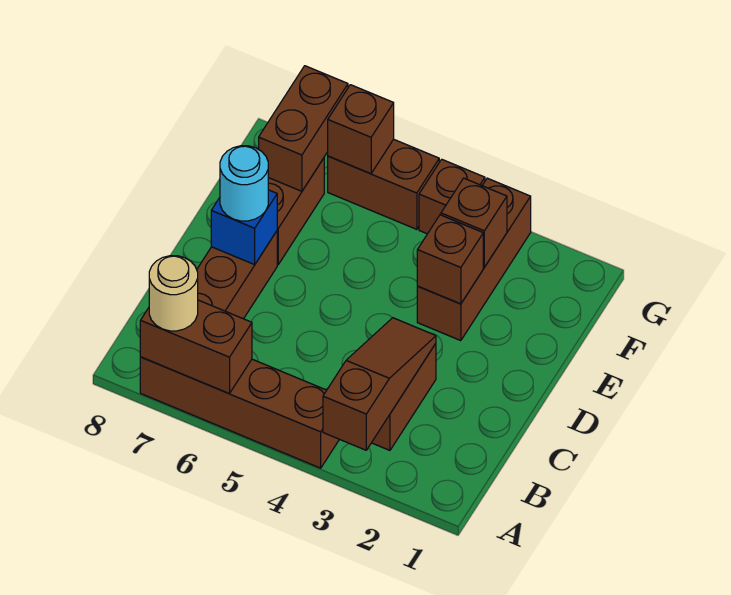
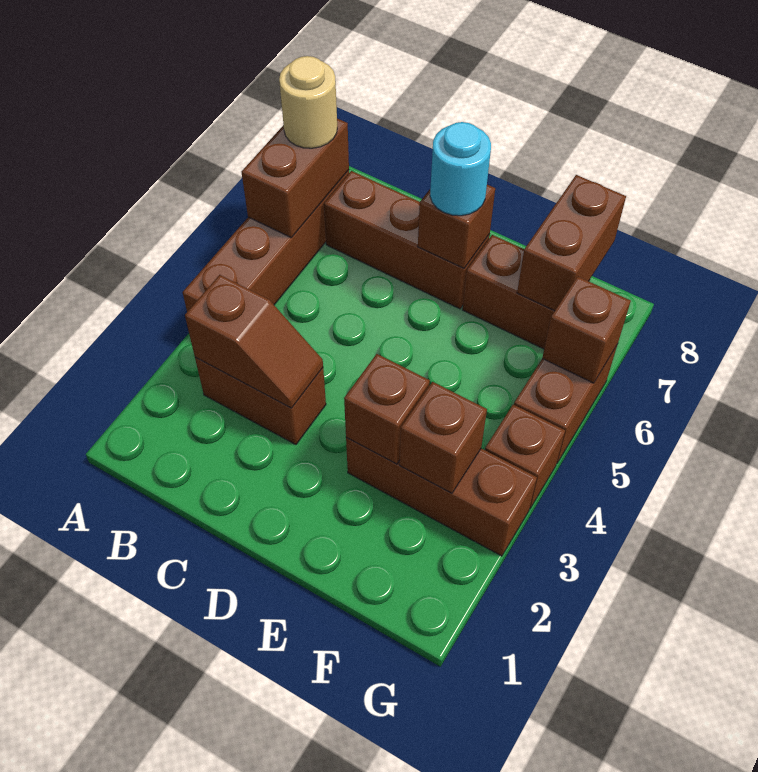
brown 1x3 slope [323,318,436,450] -> brown 1x2 slope [185,275,323,408]
blue 1x1 brick [211,190,277,265] -> brown 1x1 brick [418,185,495,268]
brown 1x2 brick [259,66,348,191] -> brown 1x2 brick turned to [517,175,626,311]

